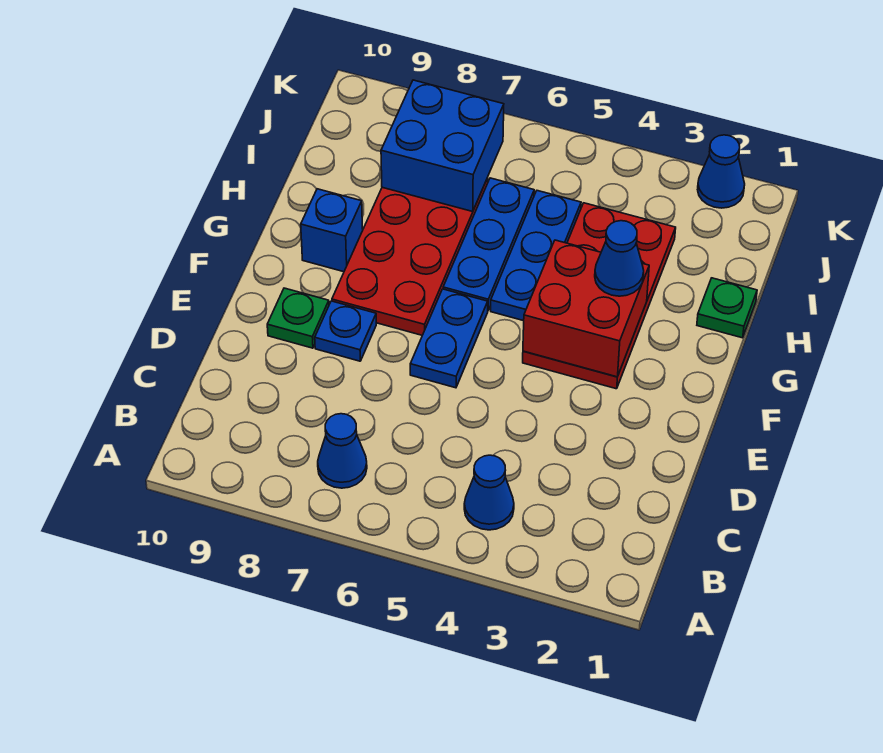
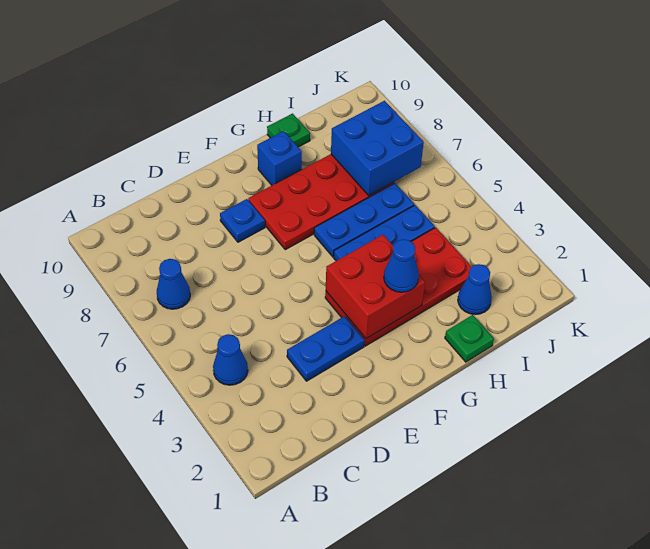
blue 1x2 plate [410,289,488,388] -> blue 1x2 plate moved to [287,316,364,381]
green 1x1 plate [267,288,329,348] -> green 1x1 plate moved to [267,114,310,147]
blue 1x1 cone [698,135,745,208] -> blue 1x1 cone moved to [458,264,492,315]

